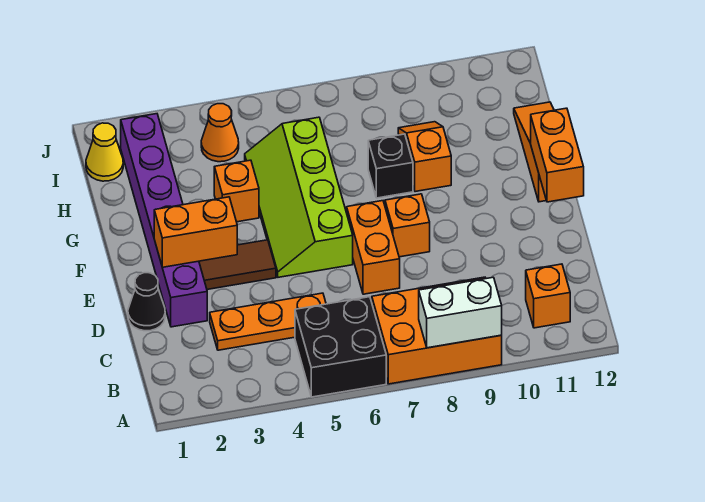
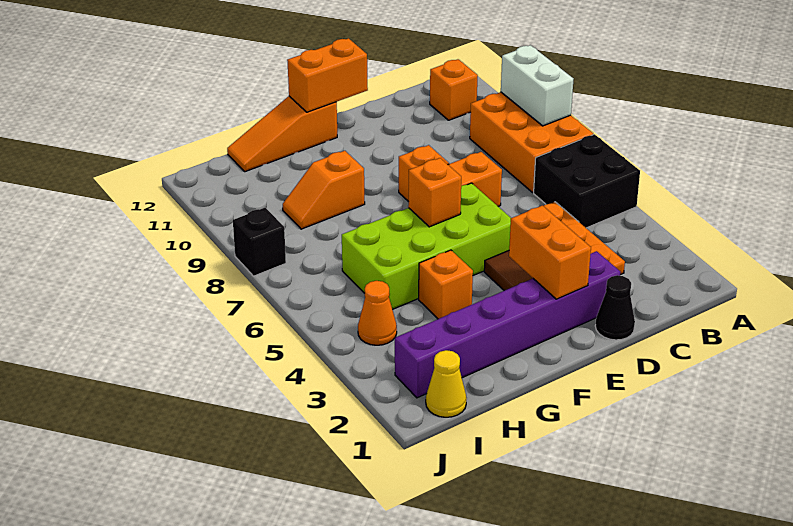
lime 2x4 slope [245,117,353,277] -> lime 2x4 brick [342,183,511,310]
none -> orange 1x1 brick [408,158,461,227]
black 1x1 brick [368,134,413,198] -> black 1x1 brick moved to [233,208,286,276]

